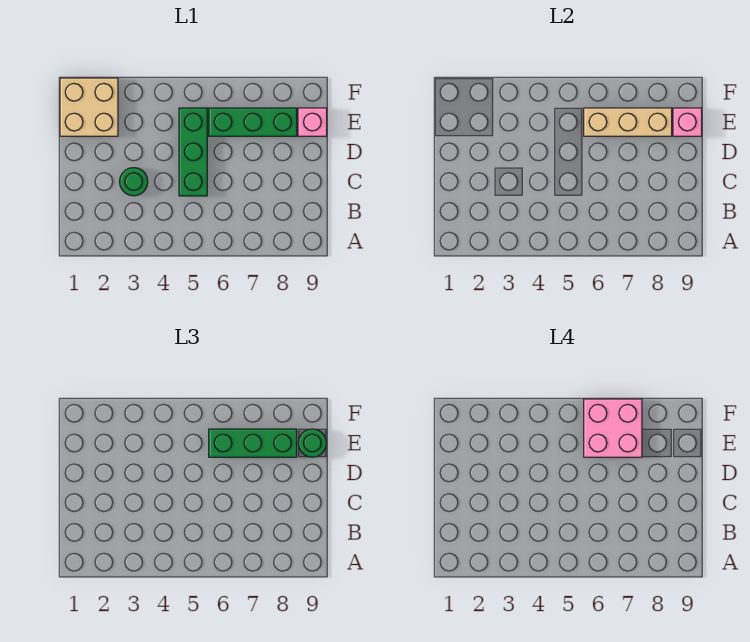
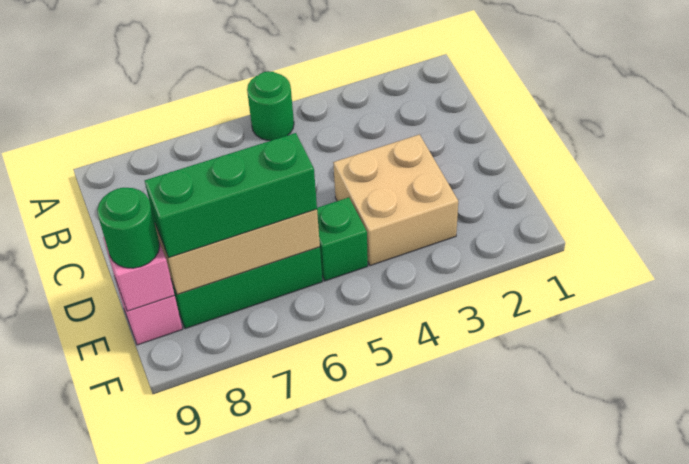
green 1x1 round brick [119,168,148,196] -> green 1x1 round brick moved to [247,71,294,141]
green 1x3 brick [179,108,207,196] -> green 1x1 brick [317,197,368,281]
tan 2x2 brick [60,78,118,136] -> tan 2x2 brick moved to [333,135,458,266]
pink 2x2 brick [584,399,642,457] -> none

